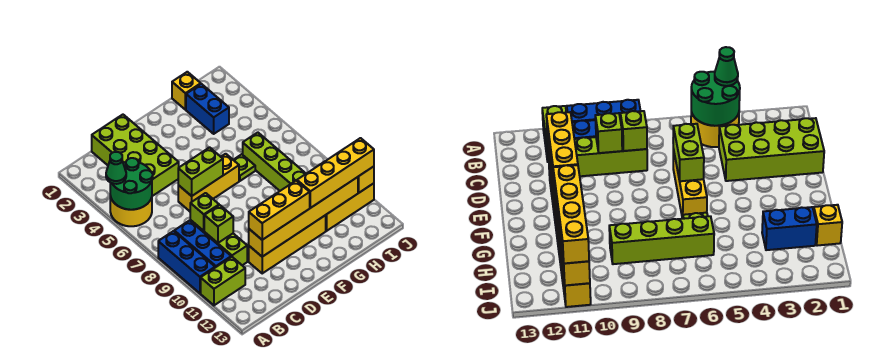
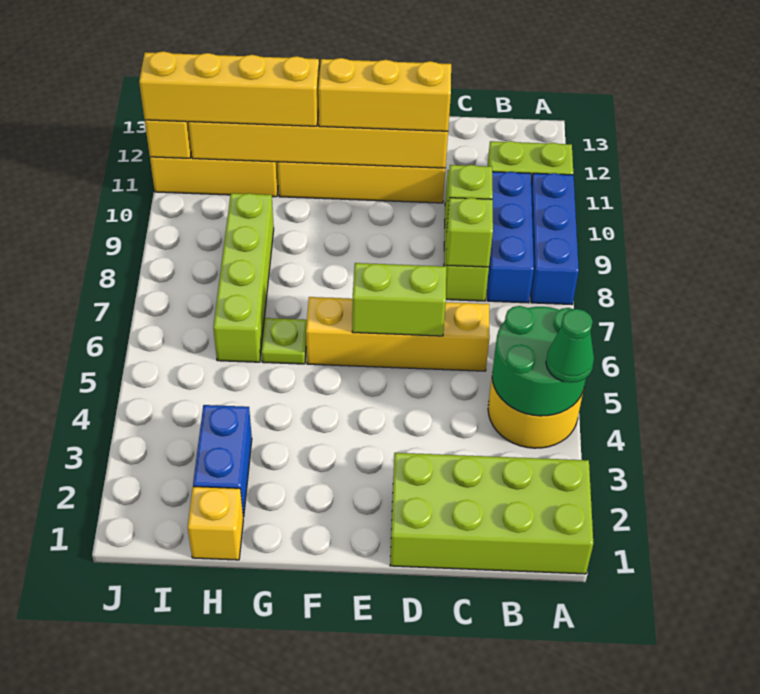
lime 2x4 brick [92,115,179,196] -> lime 2x4 brick turned to [390,453,593,574]
yellow 1x3 brick [178,154,239,211] -> yellow 1x4 brick [306,297,490,371]

